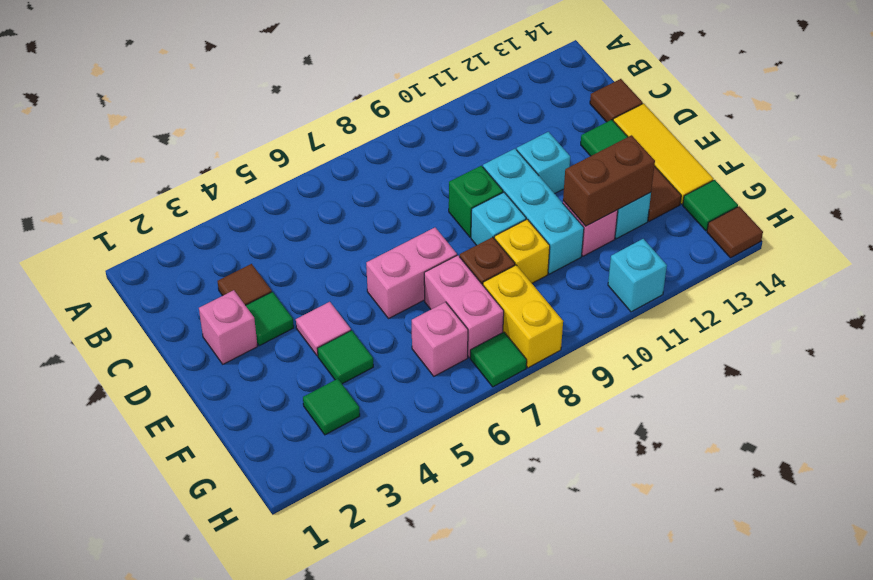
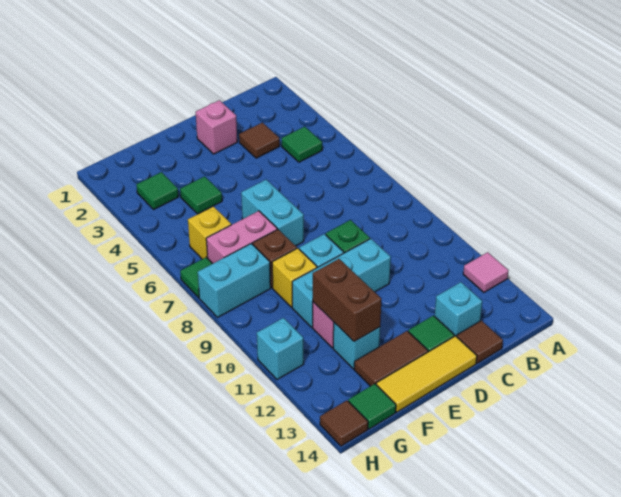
green 1x1 tile [245,292,294,346] -> green 1x1 tile moved to [282,127,322,162]
cyan 1x1 brick [517,132,570,194] -> cyan 1x1 brick moved to [435,282,482,337]
pink 1x1 tile [296,302,351,356] -> pink 1x1 tile moved to [463,252,509,292]
pink 1x2 brick [366,228,457,319] -> cyan 1x2 brick [241,180,304,246]
pink 1x1 brick [412,302,468,376] -> yellow 1x1 brick [188,206,231,259]
yellow 1x2 brick [483,265,563,368] -> cyan 1x2 brick [198,244,271,317]

